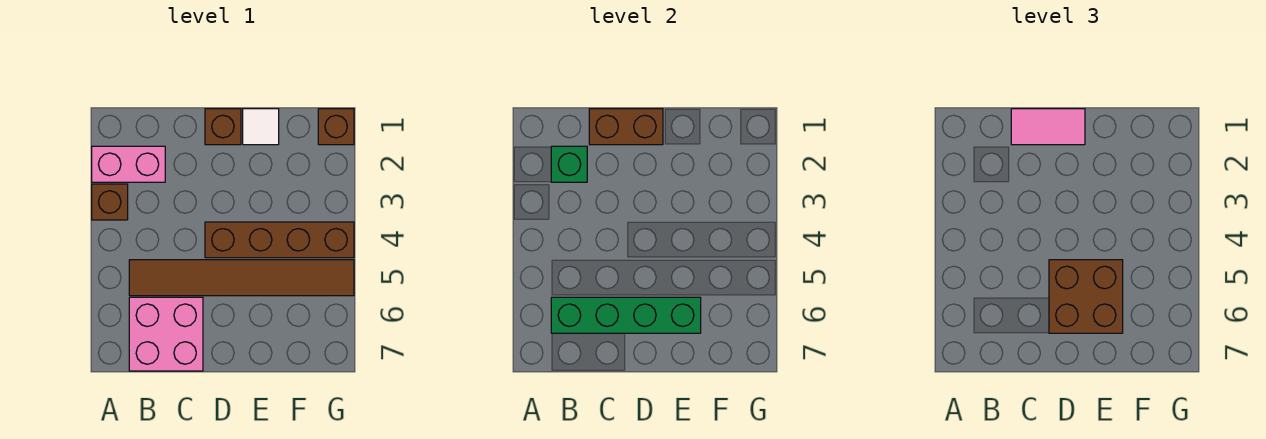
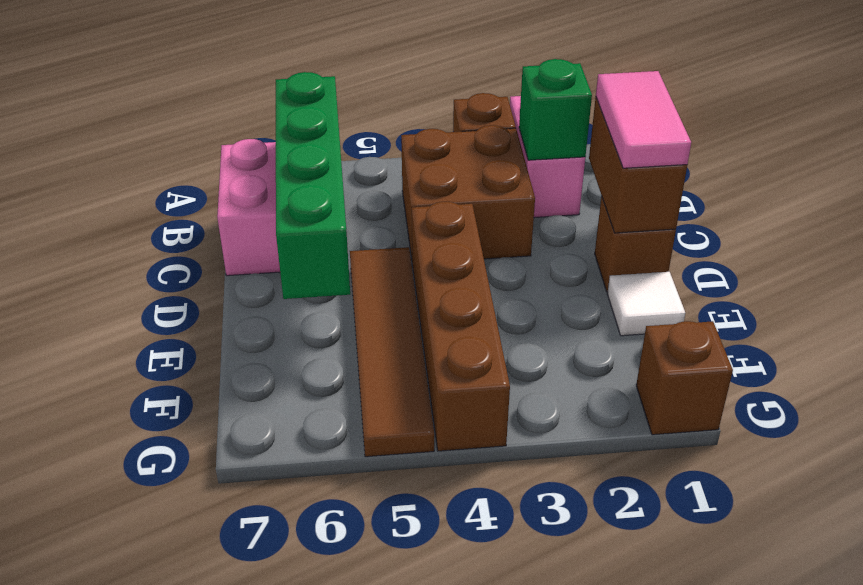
brown 1x6 tile [129,260,354,296] -> brown 1x4 tile [350,247,434,457]
brown 2x2 brick [1049,260,1123,333] -> brown 2x2 brick moved to [401,125,535,259]

